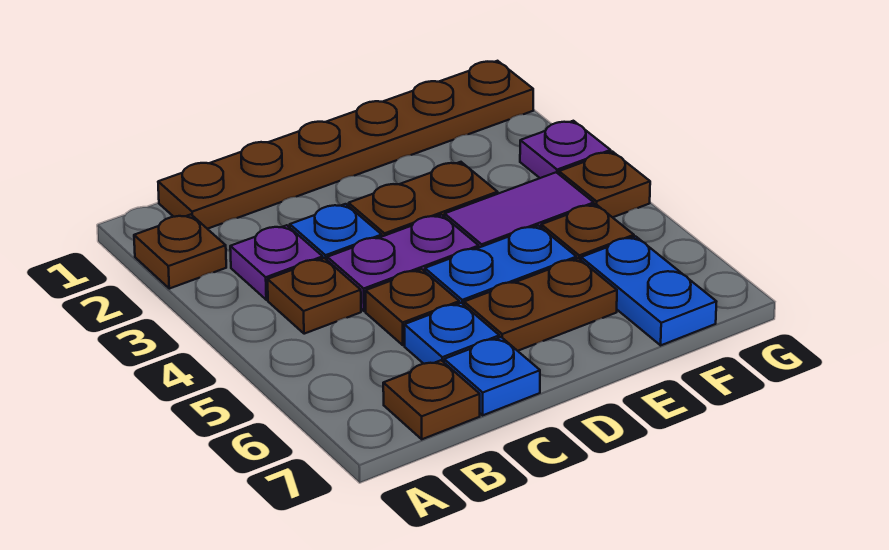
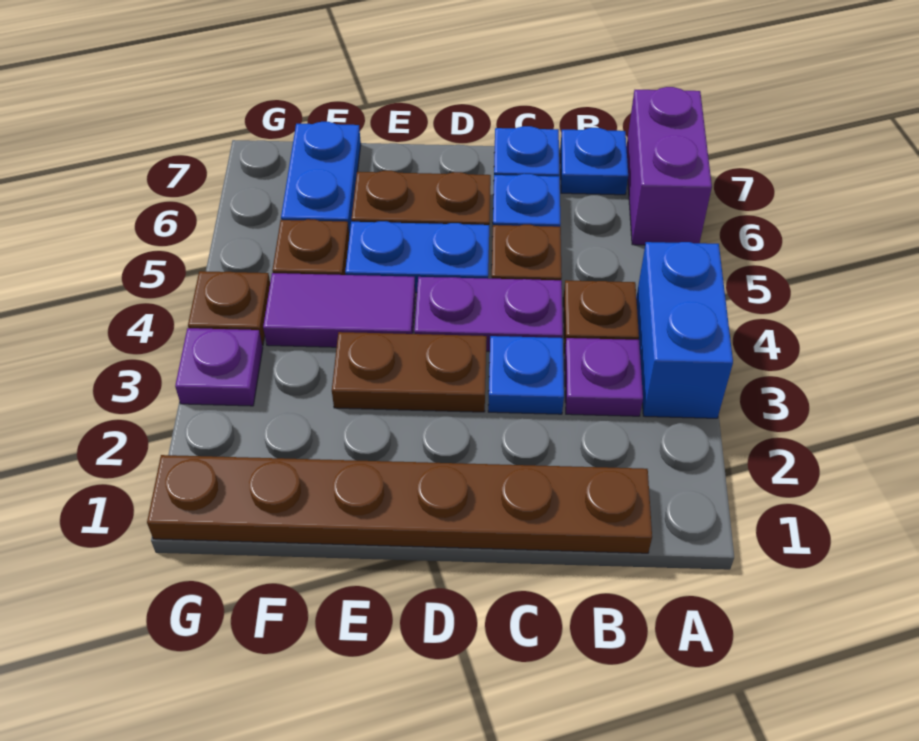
brown 1x1 plate [134,215,226,289] -> none
none -> blue 1x2 brick [636,242,733,418]
none -> purple 1x2 brick [626,87,712,245]
brown 1x1 plate [383,360,480,439] -> blue 1x1 plate [560,128,628,195]

